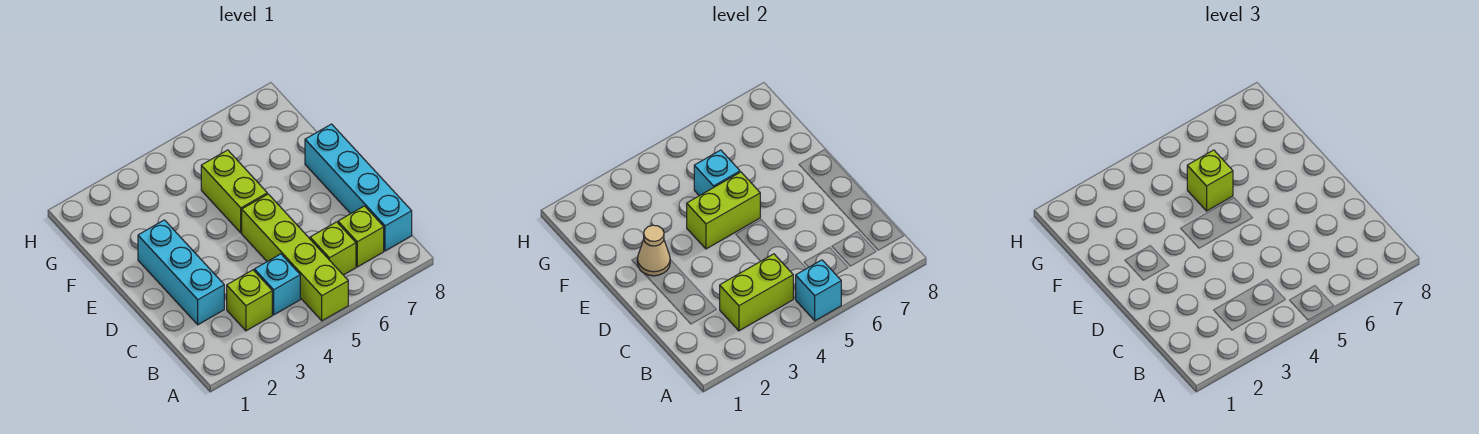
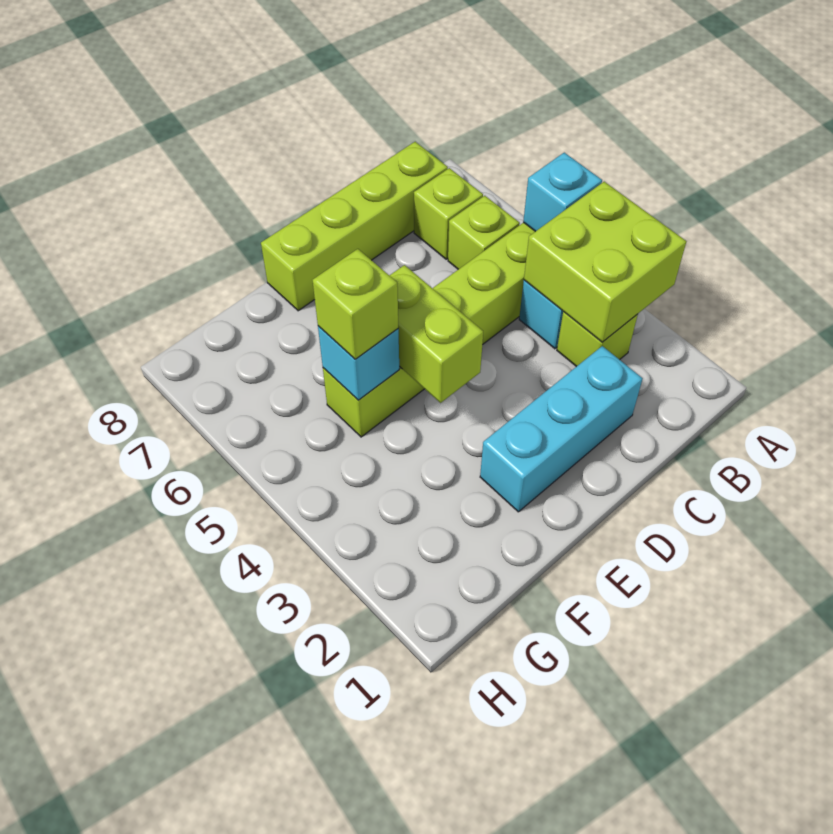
lime 1x2 brick [720,254,793,331] -> lime 2x2 brick [524,182,686,342]
cyan 1x4 brick [305,124,412,251] -> lime 1x4 brick [261,142,448,311]
tan 1x1 cone [637,225,670,276] -> none

